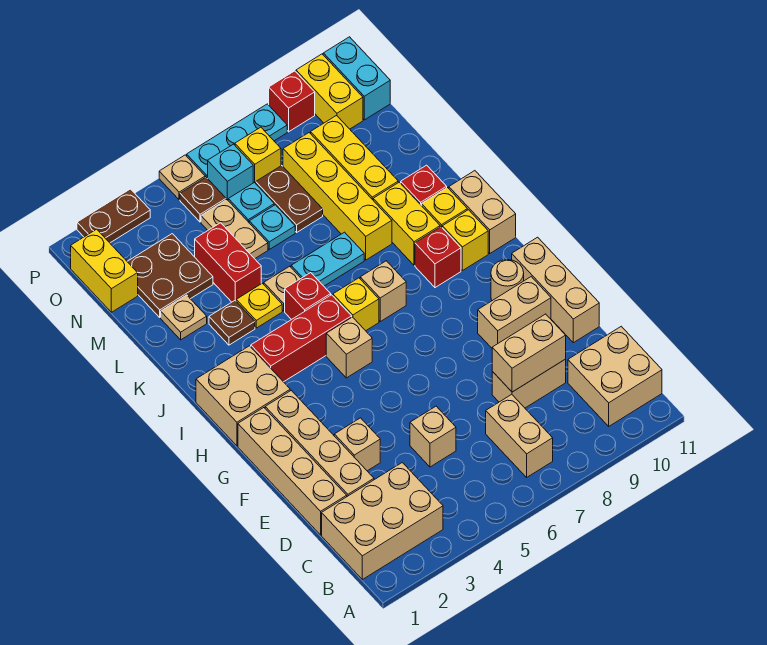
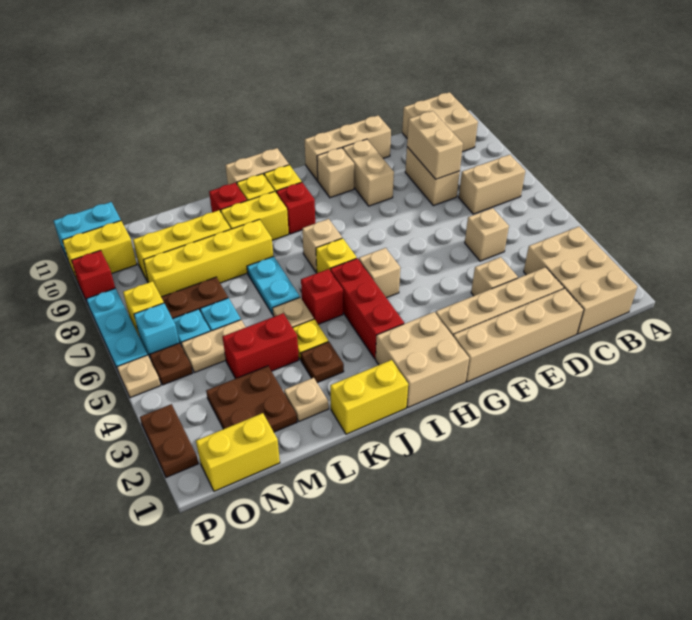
tan 1x1 round brick [491,260,524,301] -> tan 1x1 brick [317,148,354,198]
none -> yellow 1x2 brick [330,360,408,434]

